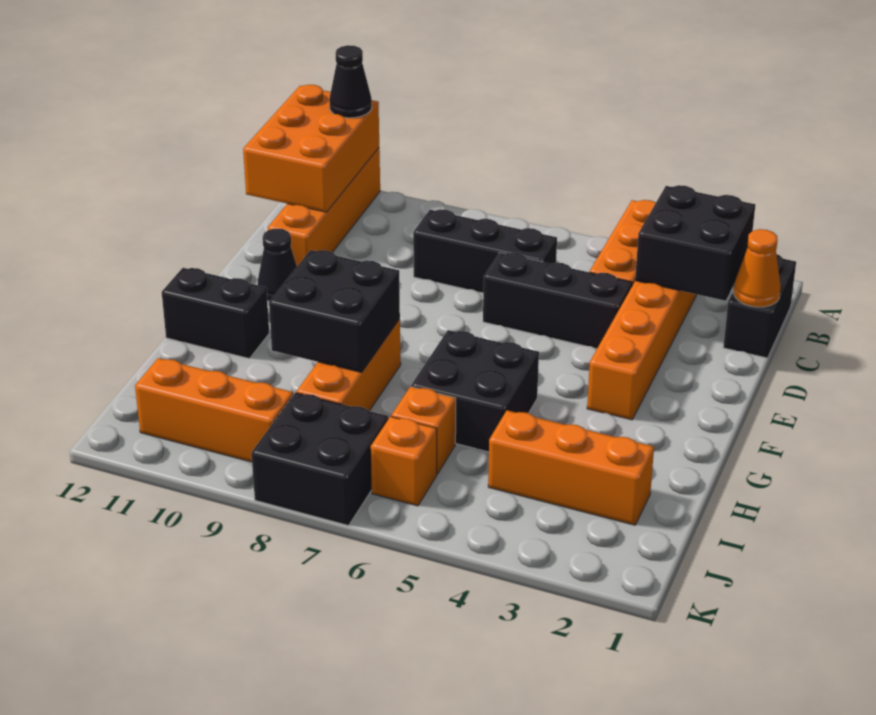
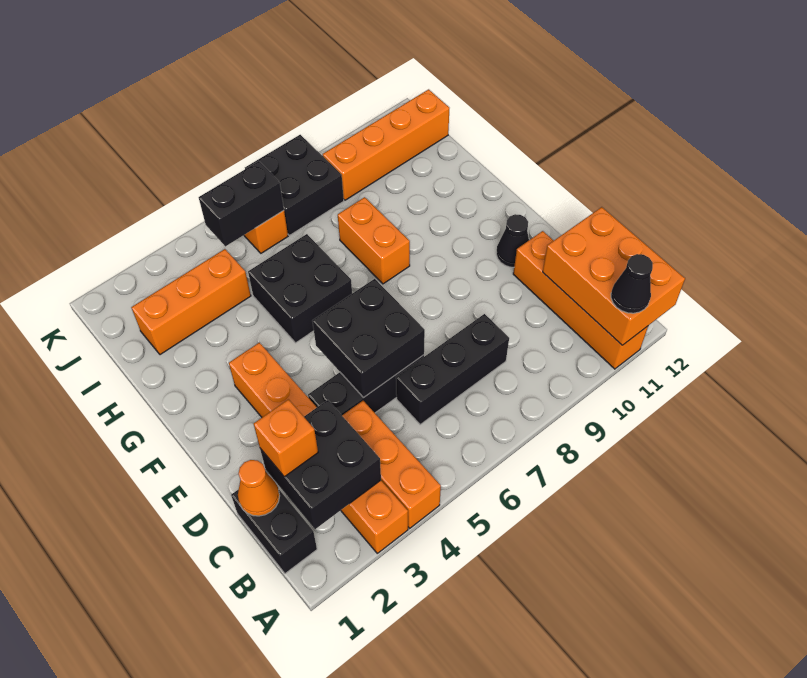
orange 1x3 brick [296,319,401,411] -> orange 1x2 brick [338,197,410,284]
black 2x2 brick [269,250,400,372] -> black 2x2 brick moved to [313,279,425,397]
black 1x2 brick [162,268,269,358] -> black 1x2 brick moved to [199,161,284,246]
orange 1x1 brick [391,387,456,474] -> orange 1x1 brick moved to [254,399,318,477]
orange 1x3 brick [135,358,293,462] -> orange 1x4 brick [323,89,449,200]

